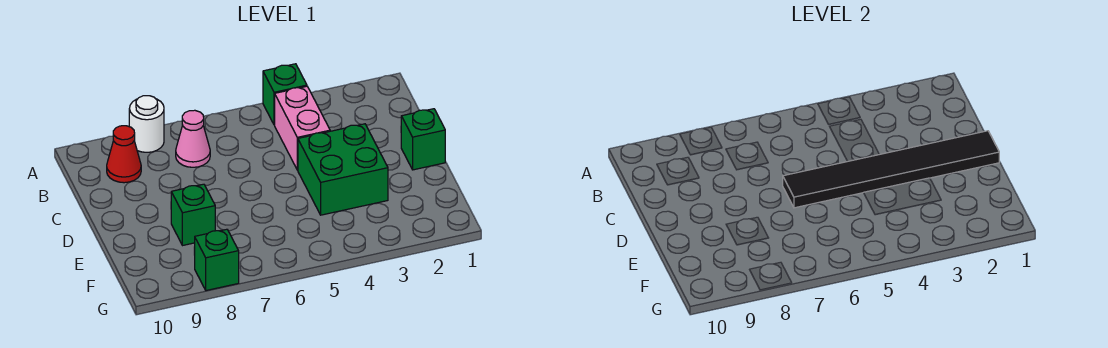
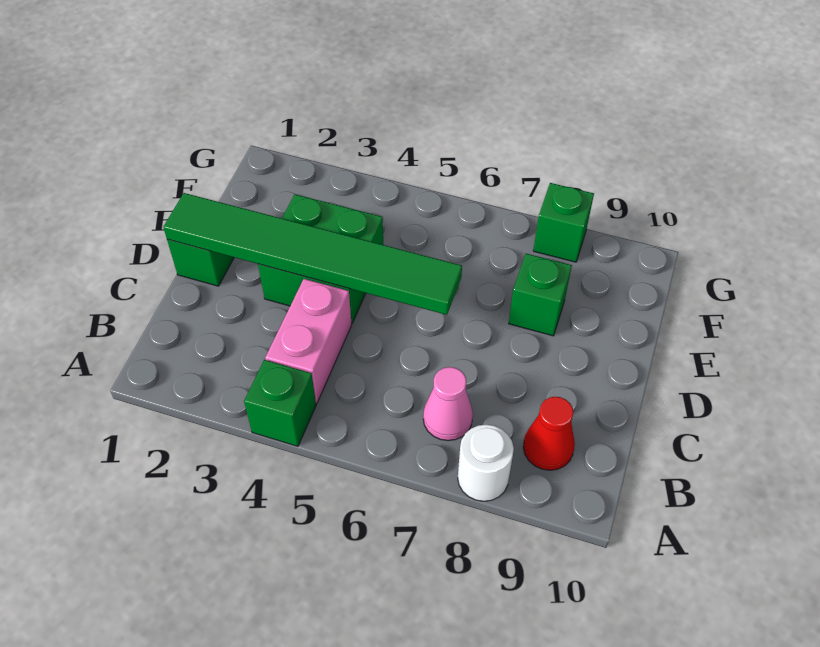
black 1x6 tile [783,131,999,208] -> green 1x6 tile [163,193,462,315]

